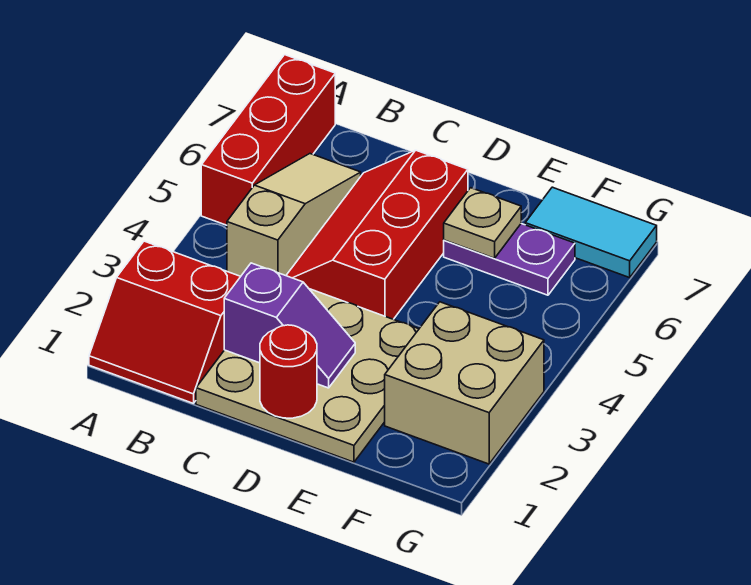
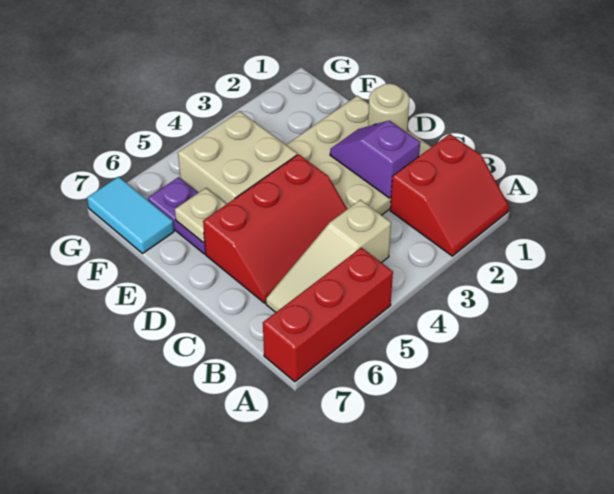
red 2x2 slope [89,241,241,403] -> red 2x2 slope turned to [390,134,509,256]
red 1x1 round brick [260,325,317,418] -> tan 1x1 round brick [368,84,409,132]
tan 2x2 brick [385,302,544,464] -> tan 2x2 brick moved to [178,111,297,204]

